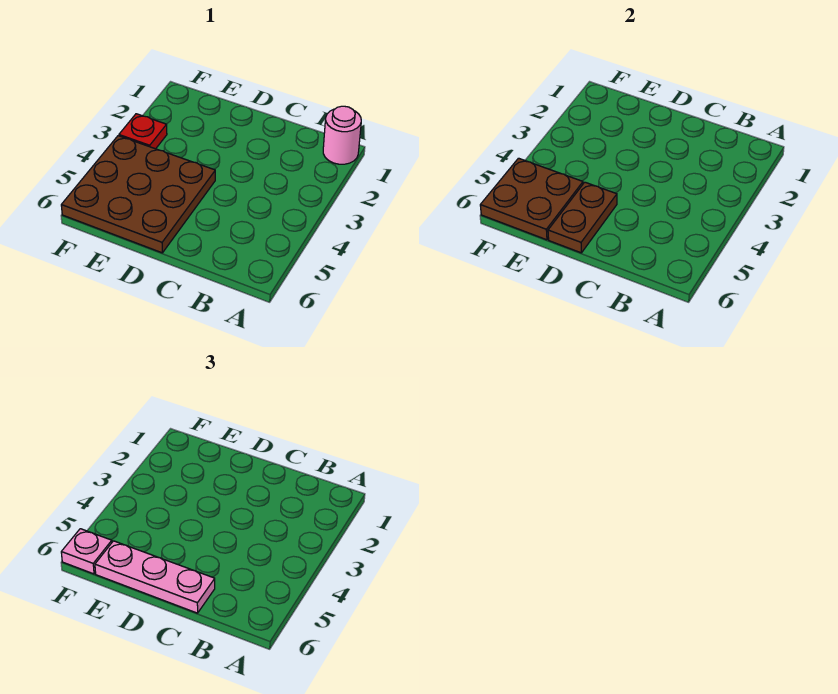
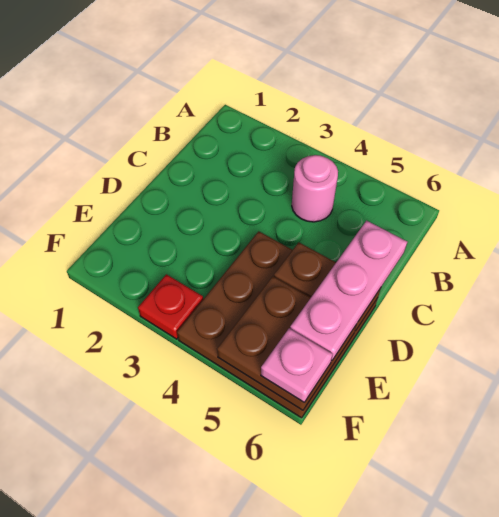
pink 1x1 round brick [323,106,361,164] -> pink 1x1 round brick moved to [292,155,338,222]

